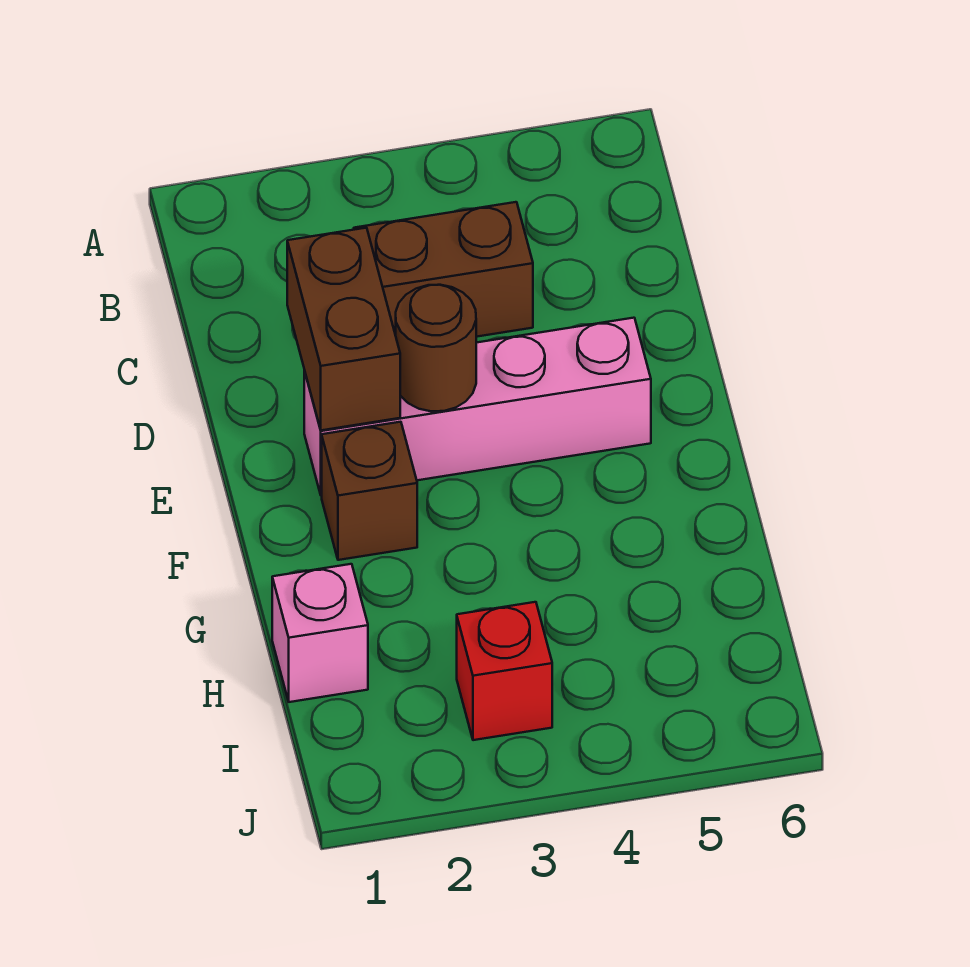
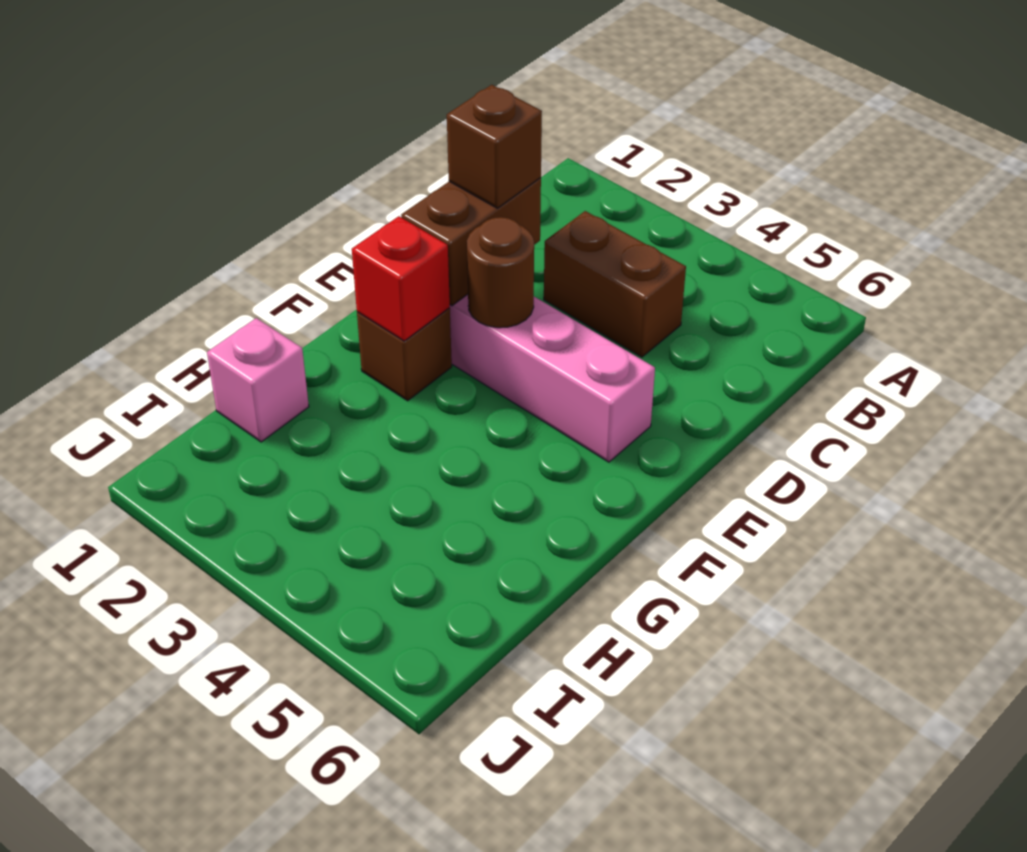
none -> brown 1x1 brick [447,85,542,208]
red 1x1 brick [457,602,552,740] -> red 1x1 brick moved to [352,216,450,341]

